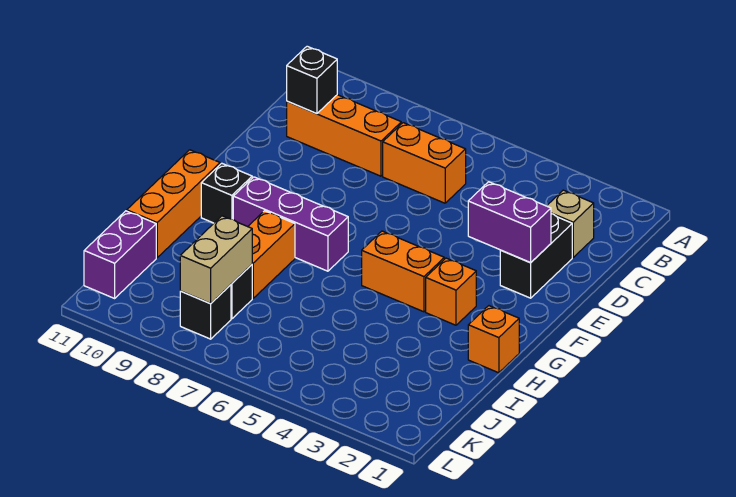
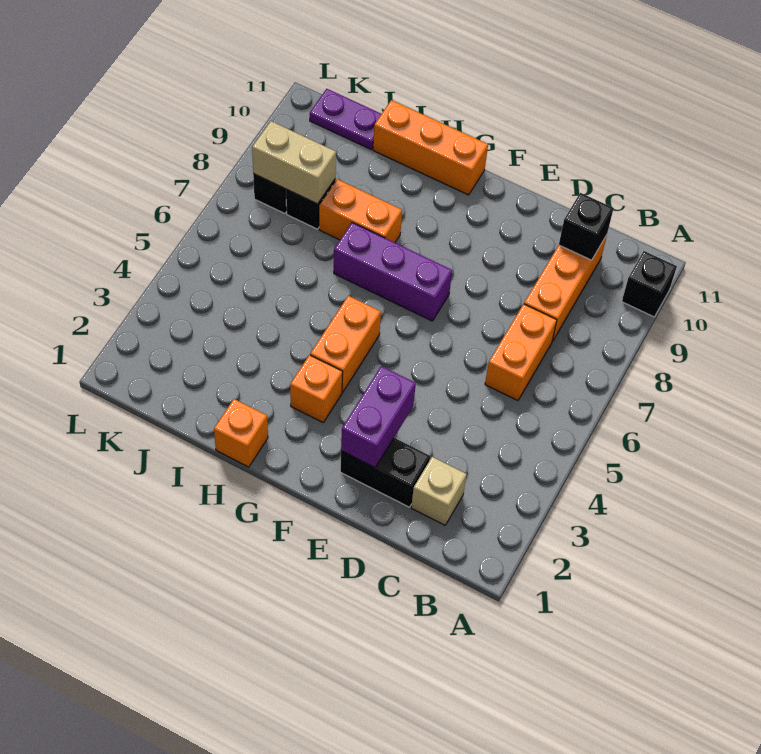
purple 1x3 brick [233,177,348,271] -> purple 1x3 brick turned to [334,223,452,321]
black 1x1 brick [201,163,252,223] -> black 1x1 brick moved to [622,251,677,317]
purple 1x2 brick [84,211,156,298] -> purple 1x2 plate [310,89,381,150]

